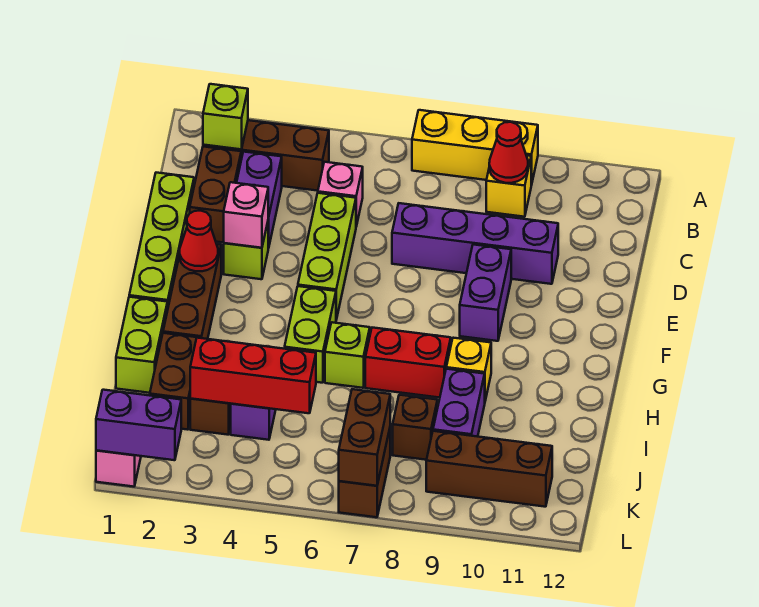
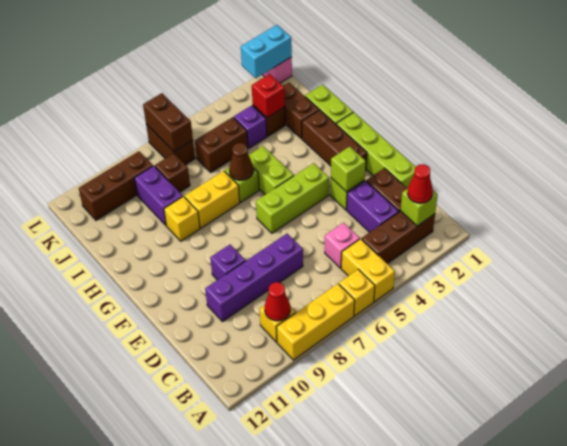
none -> yellow 1x2 brick [341,239,395,301]
none -> yellow 1x1 brick [339,269,375,316]
lime 1x3 brick [298,193,356,320] -> lime 1x3 brick turned to [256,163,329,233]
pink 1x1 brick [224,182,268,248] -> lime 1x1 brick [331,146,366,192]
purple 1x2 brick [460,245,511,341] -> purple 1x1 brick [210,245,245,280]
red 1x1 cone [180,211,218,271] -> red 1x1 cone moved to [408,164,433,203]
none -> brown 1x1 cone [229,143,253,180]
red 1x2 brick [365,328,451,398] -> yellow 1x2 brick [185,171,240,228]
red 1x3 brick [190,338,316,413] -> red 1x1 brick [252,74,285,118]
none -> brown 1x2 brick [195,117,248,172]
purple 1x2 brick [96,390,181,460] -> cyan 1x2 brick [241,25,292,78]

